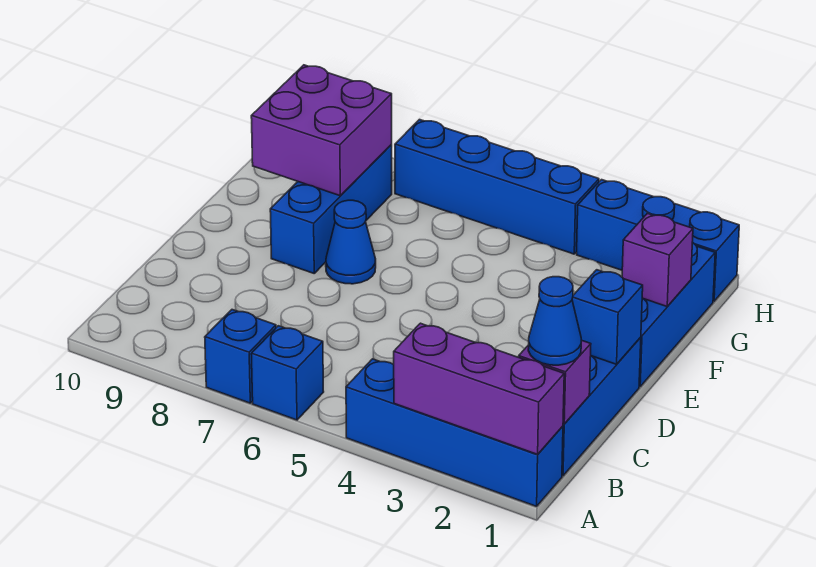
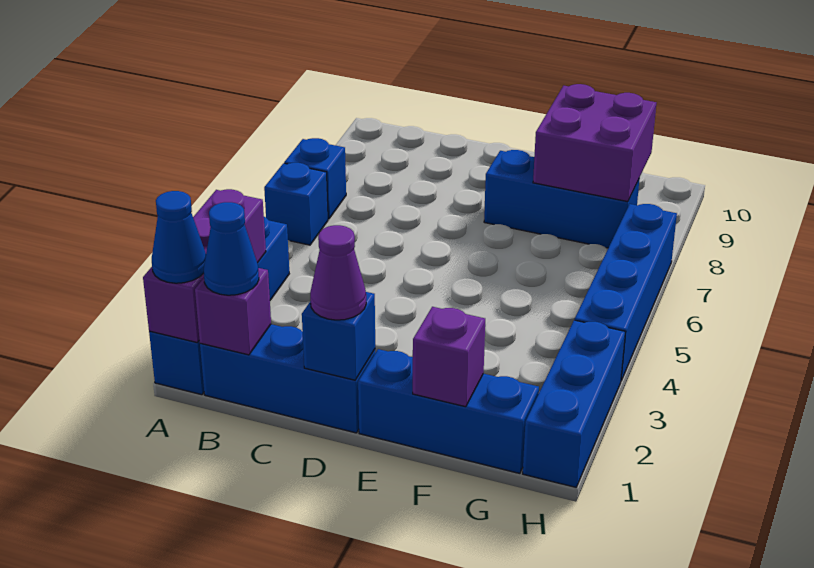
none -> purple 1x1 cone [310,225,366,320]
blue 1x1 cone [326,200,376,284] -> blue 1x1 cone moved to [152,191,206,283]

